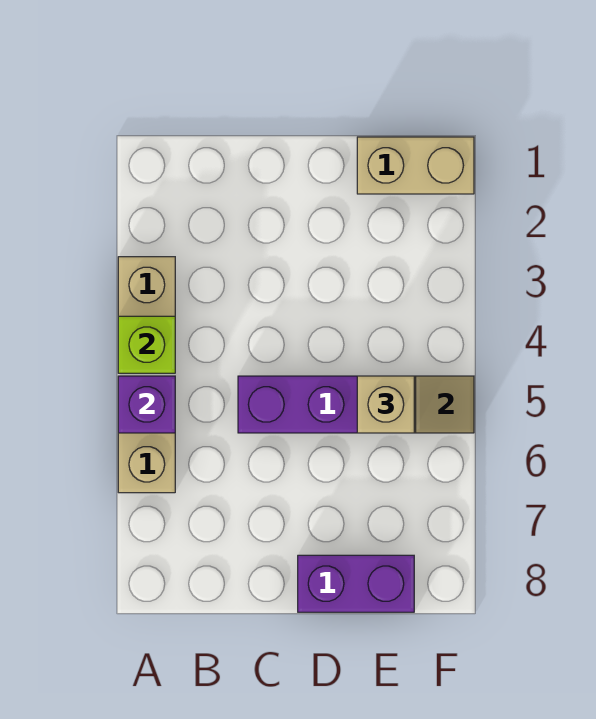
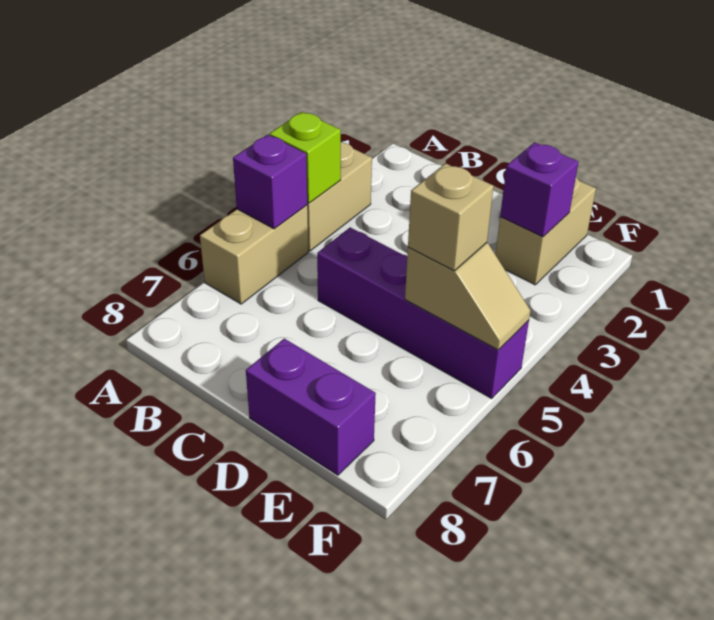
tan 1x2 brick [357,137,474,194] -> tan 1x2 brick turned to [495,177,596,285]
none -> purple 1x1 brick [500,142,578,237]

